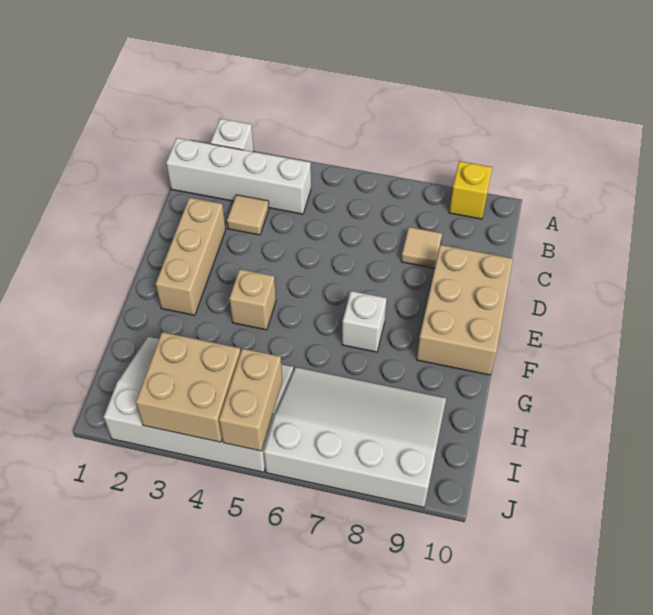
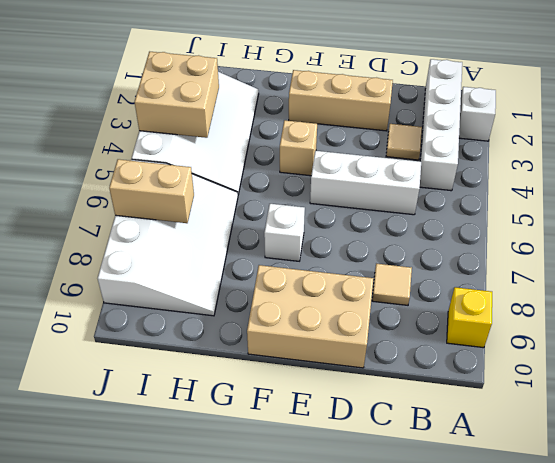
none -> white 1x3 brick [310,151,421,215]
tan 1x2 brick [219,348,282,451] -> tan 1x2 brick moved to [109,159,194,223]

